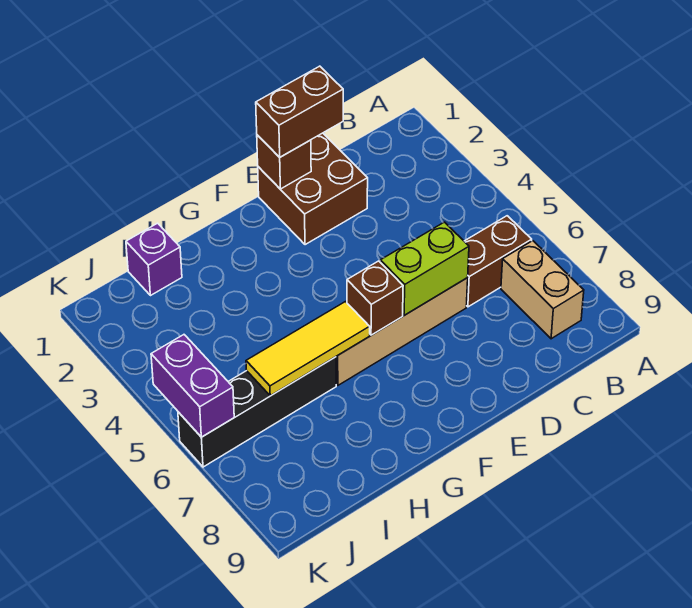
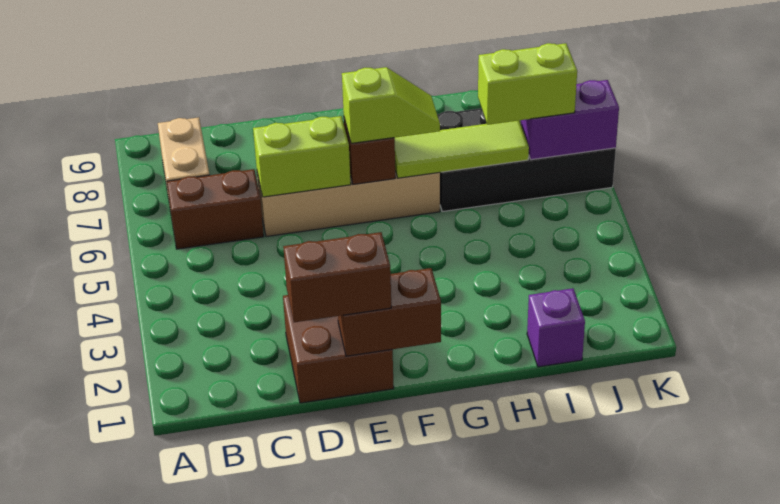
brown 1x1 brick [257,135,311,189] -> brown 1x2 brick [338,268,441,356]
none -> lime 1x2 slope [342,67,440,143]
yellow 1x3 tile [246,302,370,396] -> lime 1x3 tile [395,120,529,178]
black 1x4 brick [178,357,336,467] -> black 2x4 brick [437,108,616,212]
none -> lime 1x2 brick [478,43,577,125]
purple 1x2 brick [151,335,234,437] -> purple 1x2 brick turned to [521,80,619,160]

